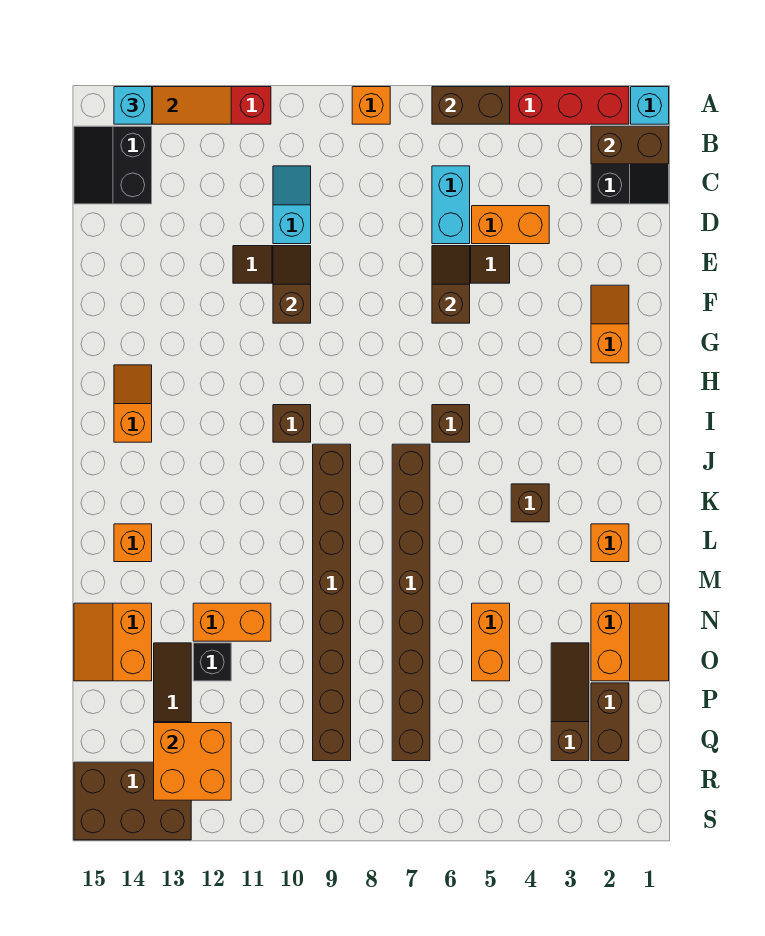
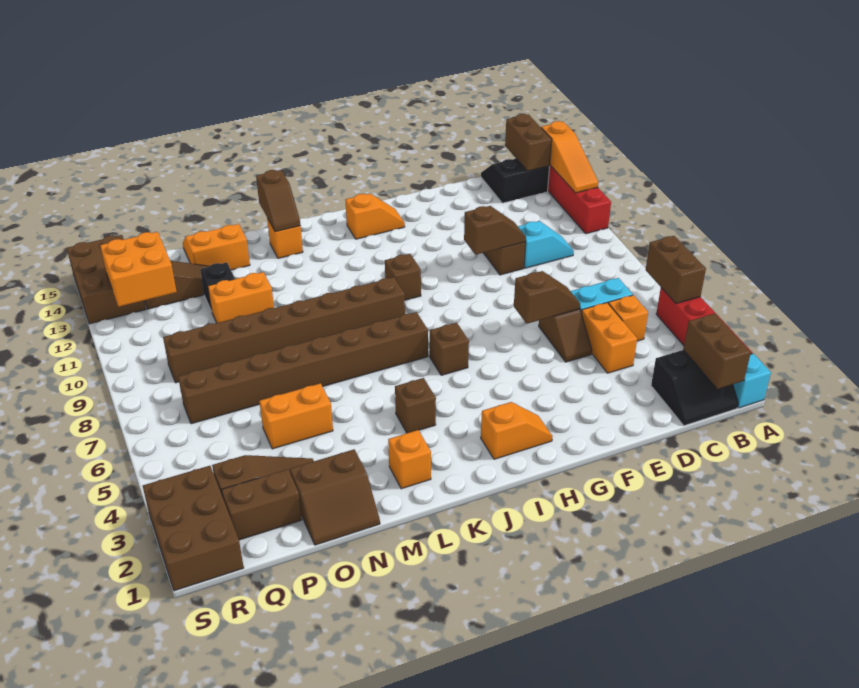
orange 1x1 brick [352,87,390,124] -> orange 1x1 brick moved to [608,295,648,341]
cyan 1x1 brick [114,87,152,124] -> none
none -> brown 1x2 brick [505,114,552,171]
orange 1x2 slope [591,285,629,363] -> orange 1x2 slope moved to [481,402,553,459]
none -> brown 1x2 slope [256,170,301,232]
orange 2x2 slope [591,603,669,681] -> brown 2x2 slope [290,449,380,545]
orange 1x2 brick [193,603,271,641] -> orange 1x2 brick turned to [208,272,274,323]
none -> brown 2x3 brick [143,466,244,591]

